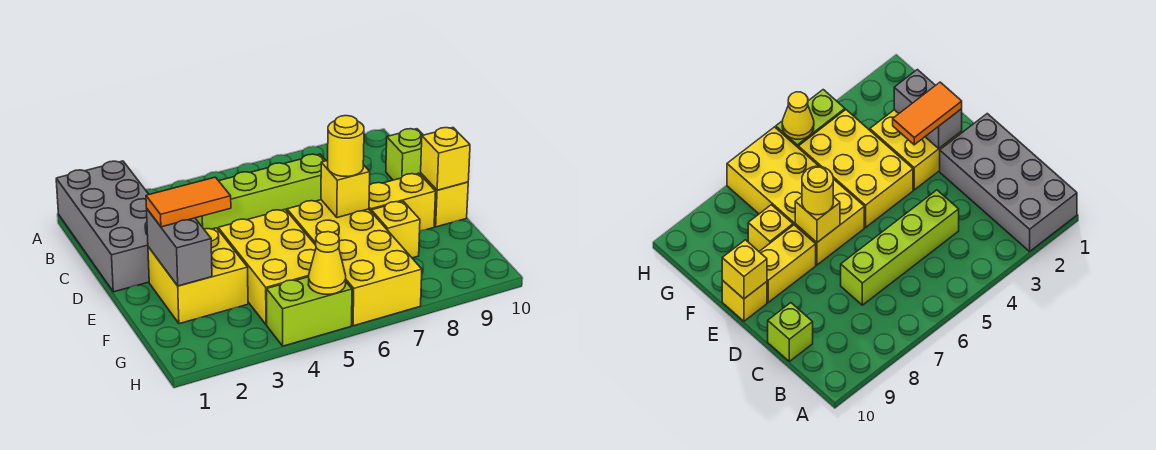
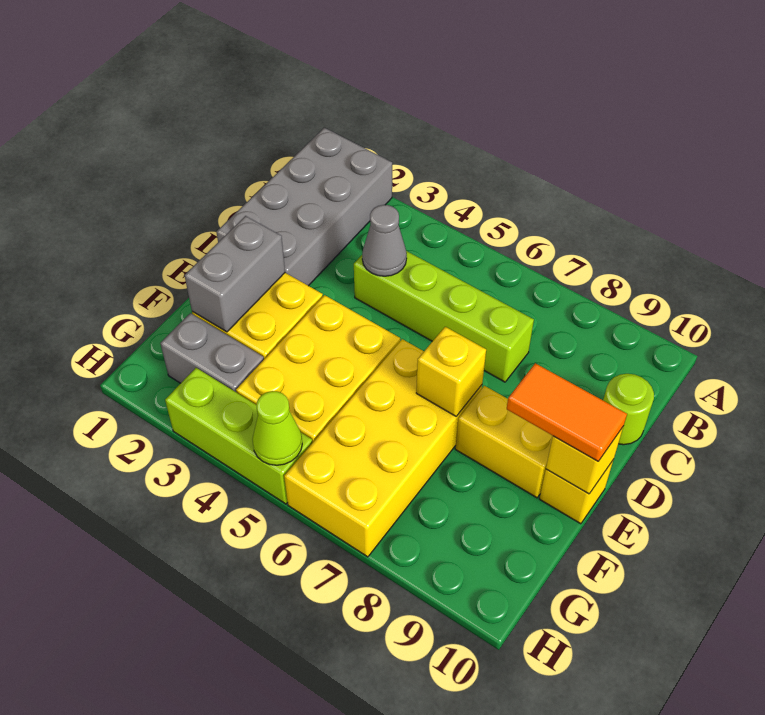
none -> grey 1x1 cone [362,205,407,276]
lime 1x1 brick [386,129,423,180] -> lime 1x1 round brick [603,374,654,445]
orange 1x2 tile [146,177,231,227] -> orange 1x2 tile moved to [507,363,627,461]
yellow 1x1 round brick [328,116,364,177] -> none
yellow 1x1 brick [371,201,420,258] -> none
none -> grey 1x2 brick [160,313,264,392]
lime 1x2 brick [267,277,352,346] -> lime 1x3 brick [165,368,313,504]
yellow 1x1 cone [308,232,346,294] -> lime 1x1 cone [252,391,302,465]

